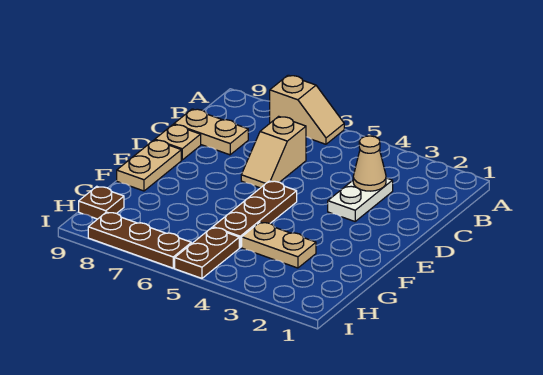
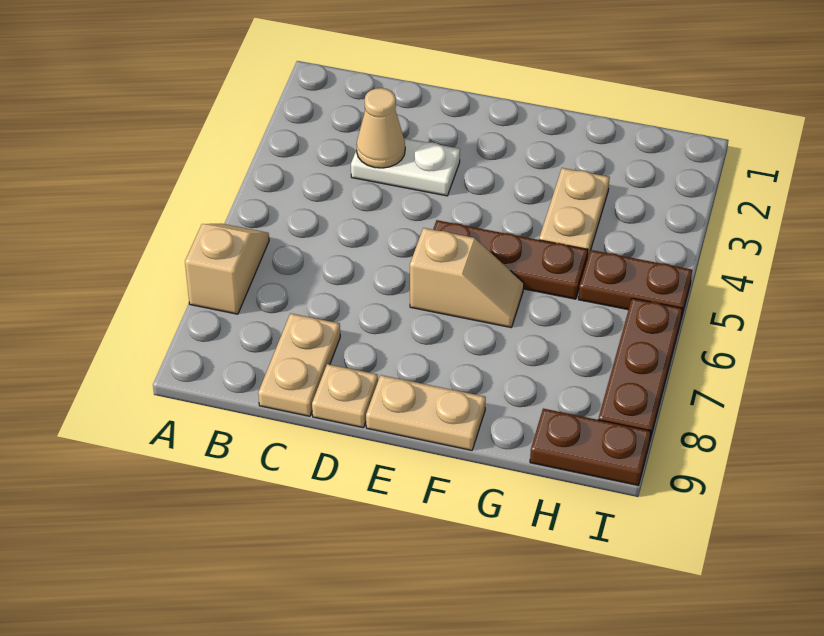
tan 1x2 slope [241,116,306,188] -> tan 1x2 slope moved to [410,228,524,327]
brown 1x1 plate [79,186,124,219] -> brown 1x2 plate [530,409,651,485]

